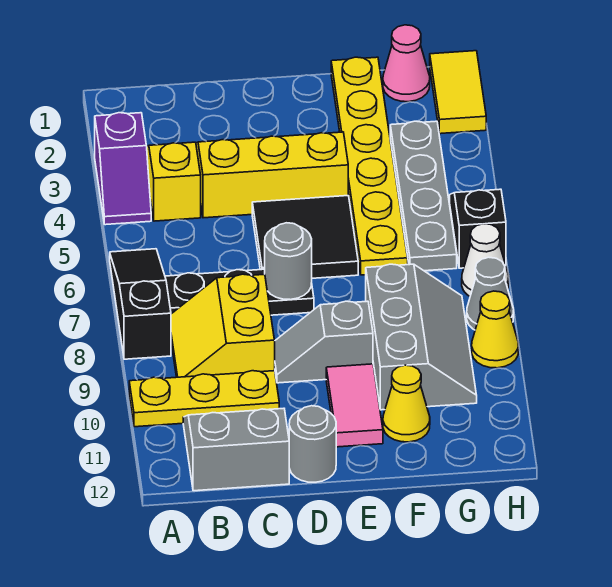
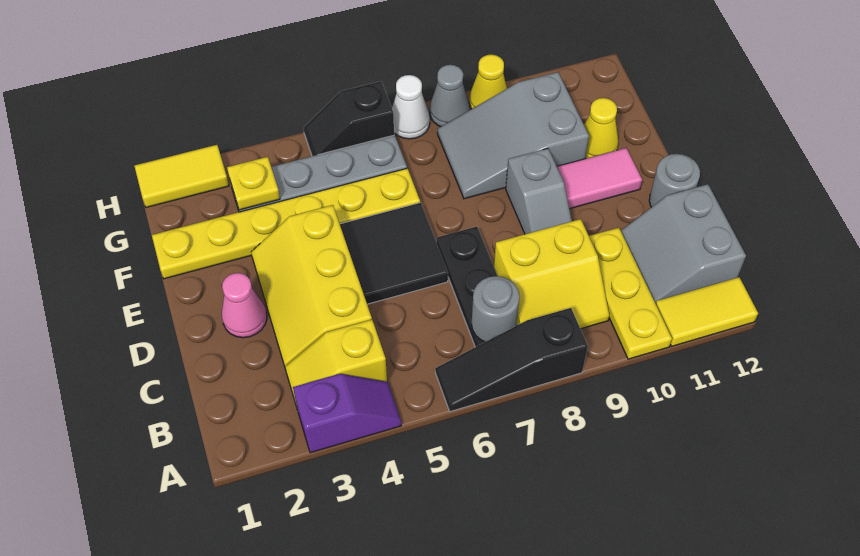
none -> yellow 1x2 tile [656,277,758,346]
grey 1x1 round brick [265,223,312,300] -> grey 1x1 round brick moved to [472,276,520,342]
grey 2x3 slope [366,264,477,410] -> grey 2x3 slope turned to [437,72,589,199]
pink 1x1 cone [383,25,430,102] -> pink 1x1 cone moved to [222,273,267,338]
none -> yellow 1x1 plate [227,157,280,210]

